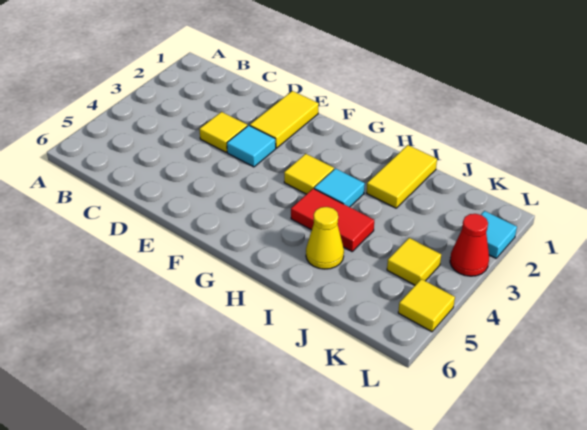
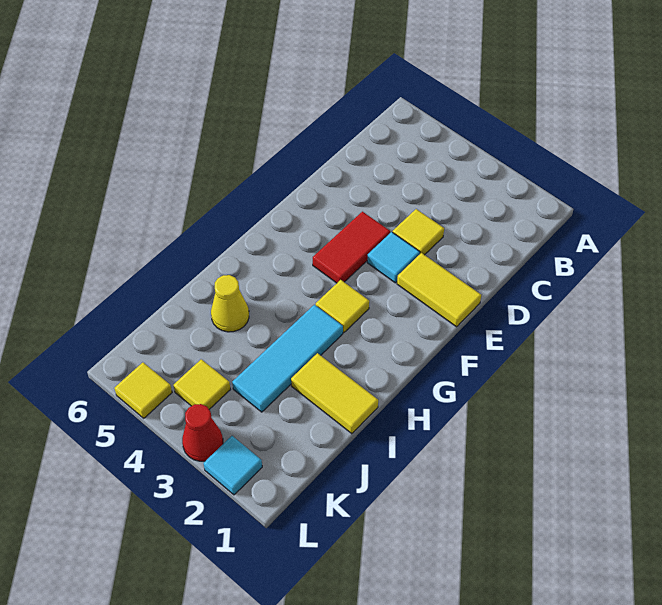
cyan 1x1 tile [314,169,365,207] -> cyan 1x3 tile [232,305,343,412]
red 1x2 tile [291,189,374,251] -> red 1x2 tile moved to [313,212,390,283]

